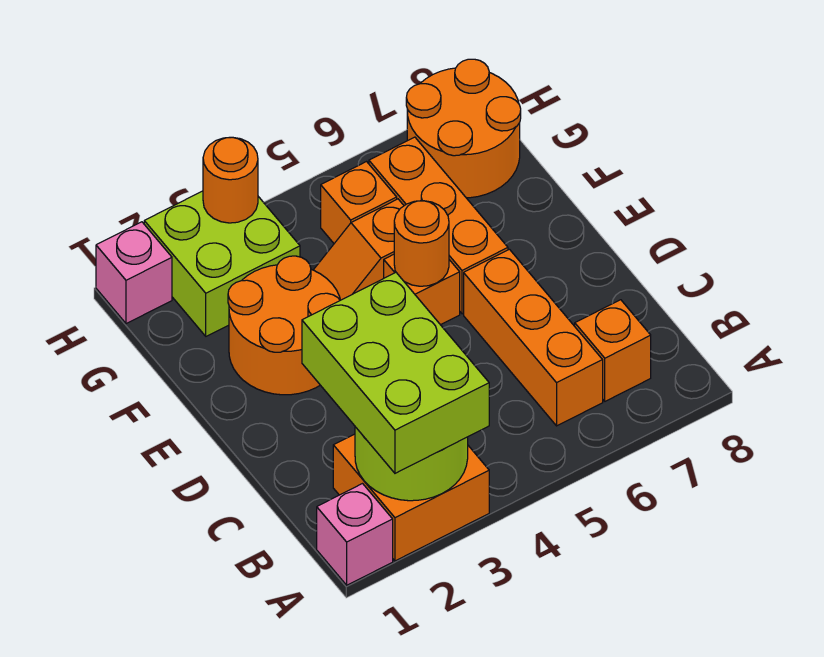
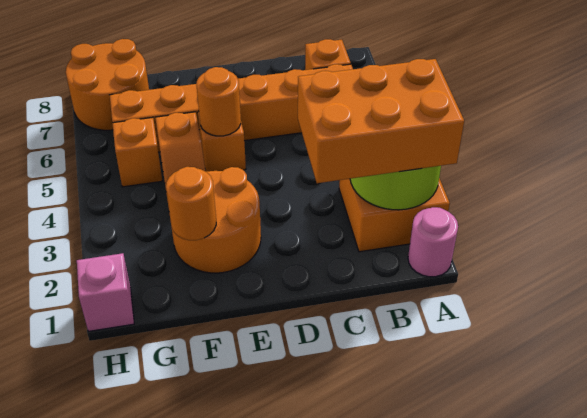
pink 1x1 brick [317,484,393,585] -> pink 1x1 round brick [408,207,458,277]
lime 2x3 brick [302,273,489,473] -> orange 2x3 brick [298,59,464,183]
lime 2x2 brick [144,191,300,336] -> none
orange 1x1 round brick [203,137,258,223] -> orange 1x1 round brick moved to [166,167,216,240]

